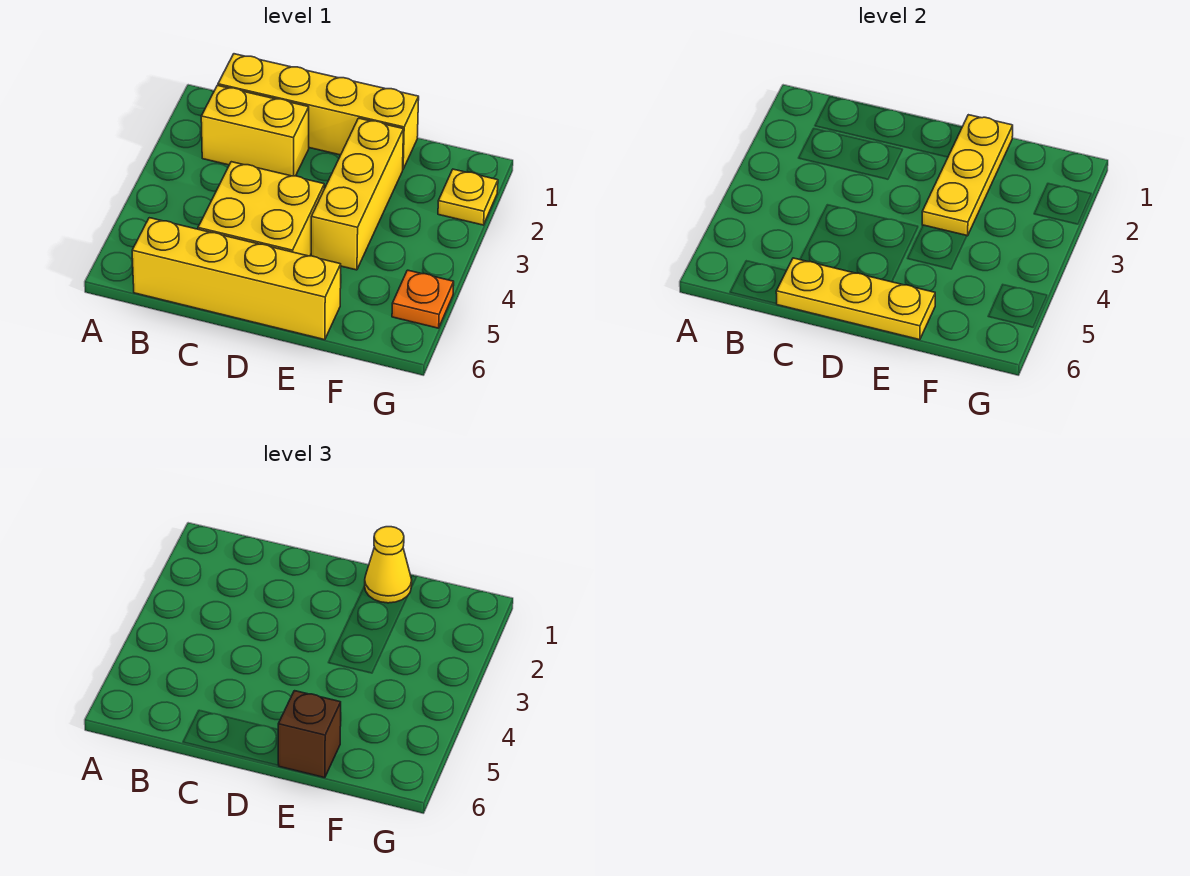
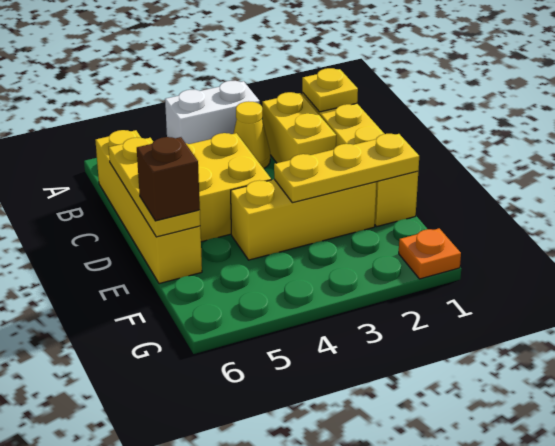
none -> white 1x2 brick [165,81,260,144]
yellow 1x1 cone [365,527,412,603] -> yellow 1x1 cone moved to [233,101,270,169]
yellow 1x1 plate [438,169,498,225] -> yellow 1x1 plate moved to [302,68,358,112]
orange 1x1 plate [392,270,454,328] -> orange 1x1 plate moved to [399,228,461,279]

